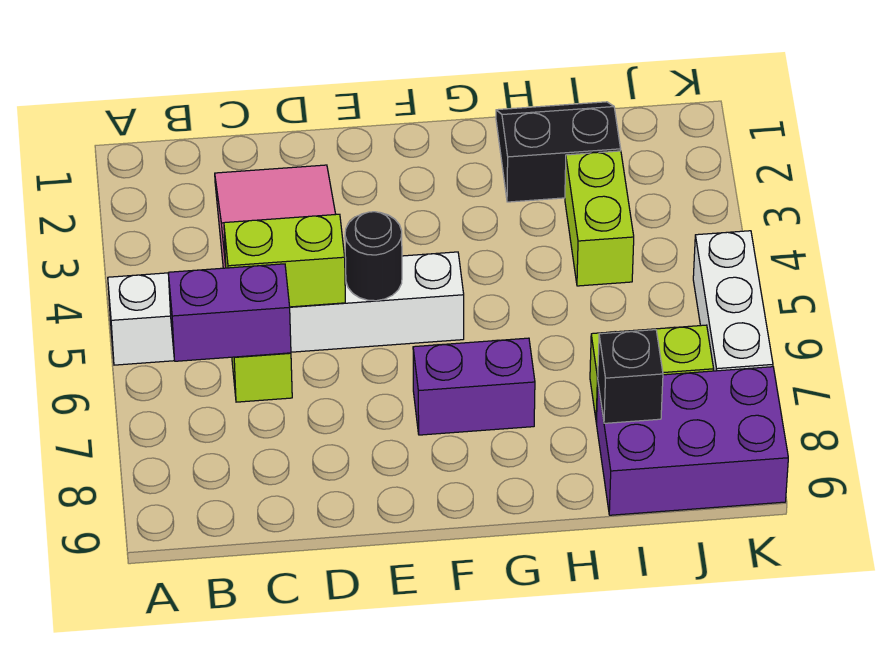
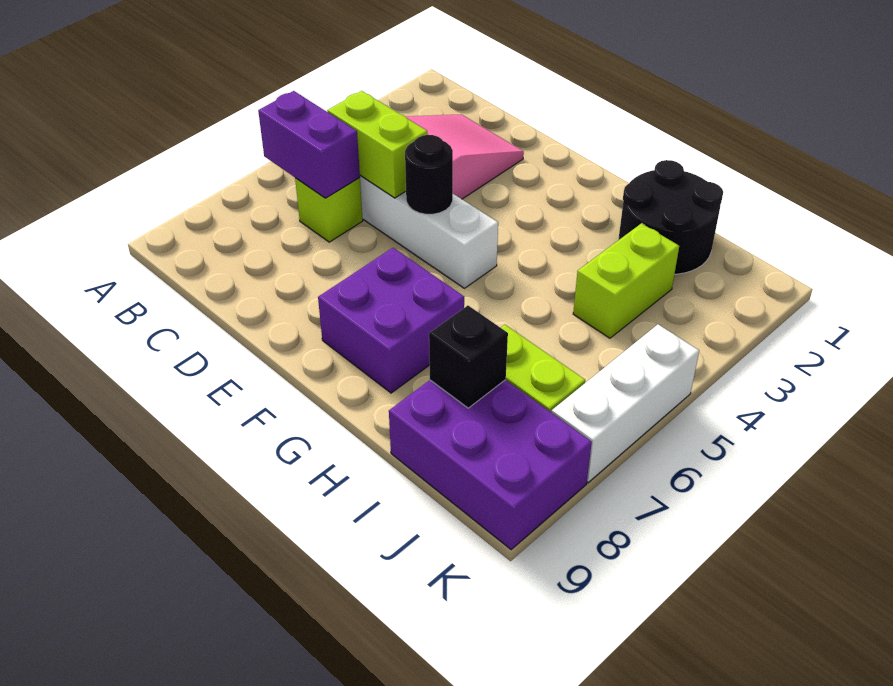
purple 1x2 brick [413,338,535,435] -> purple 2x2 brick [318,248,464,393]
black 2x2 slope [496,102,621,202] -> black 2x2 round brick [619,160,723,274]

